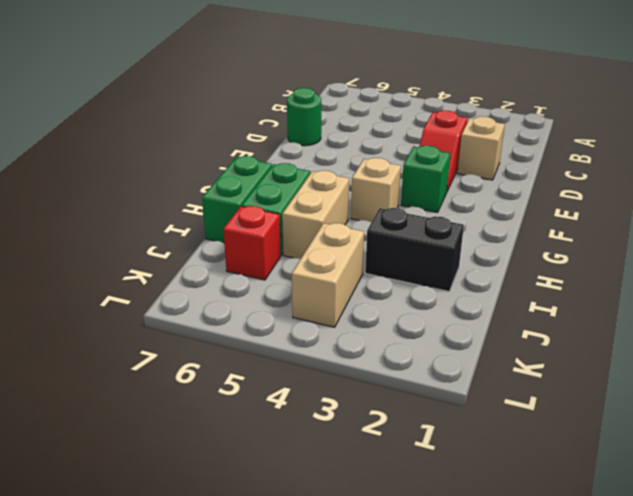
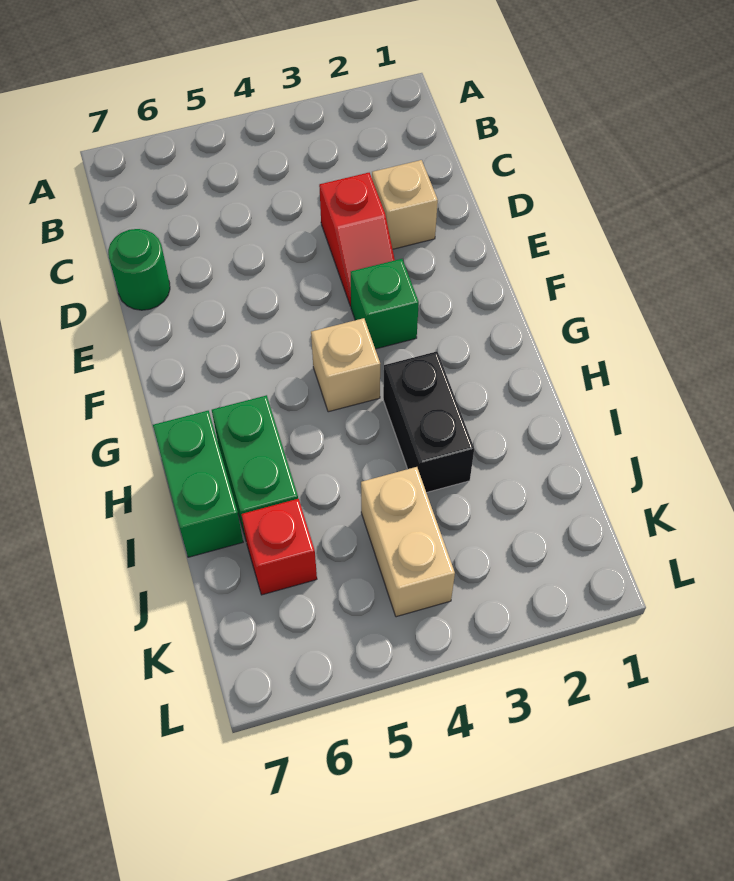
tan 1x2 brick [282,170,349,259] -> none
black 1x2 brick [365,208,464,292] -> black 1x2 brick turned to [383,351,474,493]

